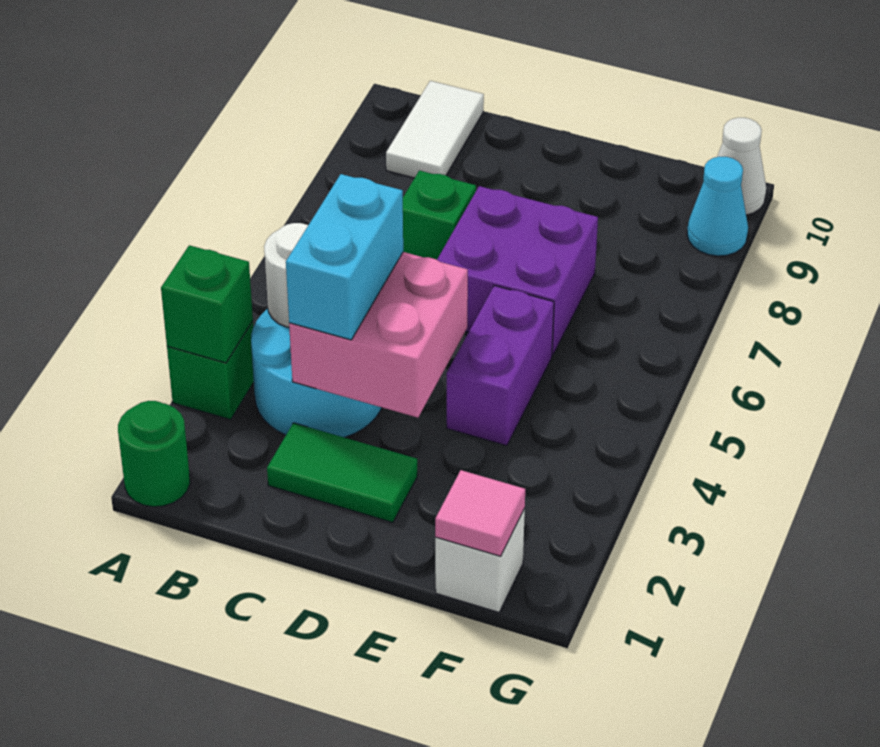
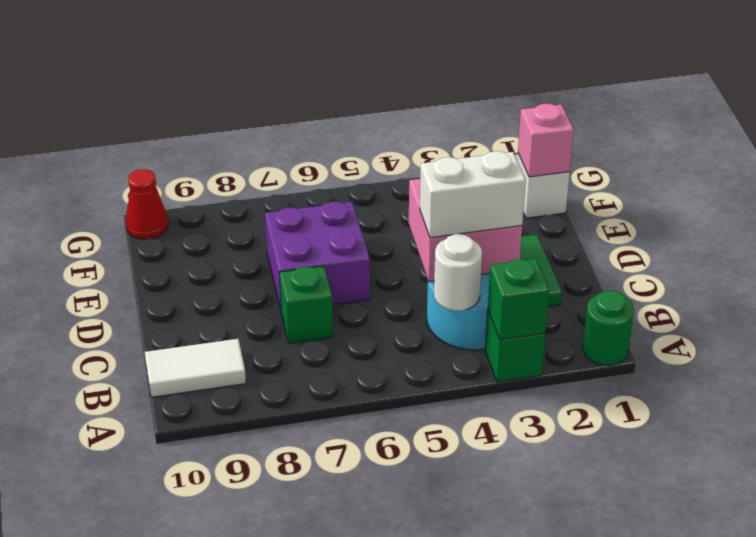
cyan 1x2 brick [286,174,403,340] -> white 1x2 brick [420,151,526,238]
purple 1x2 brick [447,286,554,446] -> none
pink 1x1 tile [435,470,525,556] -> pink 1x1 brick [518,104,574,177]
cyan 1x1 cone [687,157,748,256] -> none
white 1x1 cone [717,118,766,215] -> red 1x1 cone [126,169,168,239]

